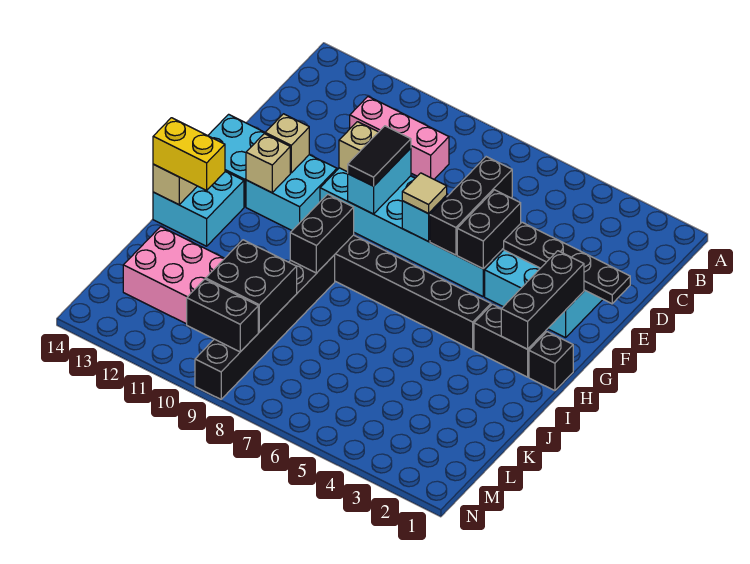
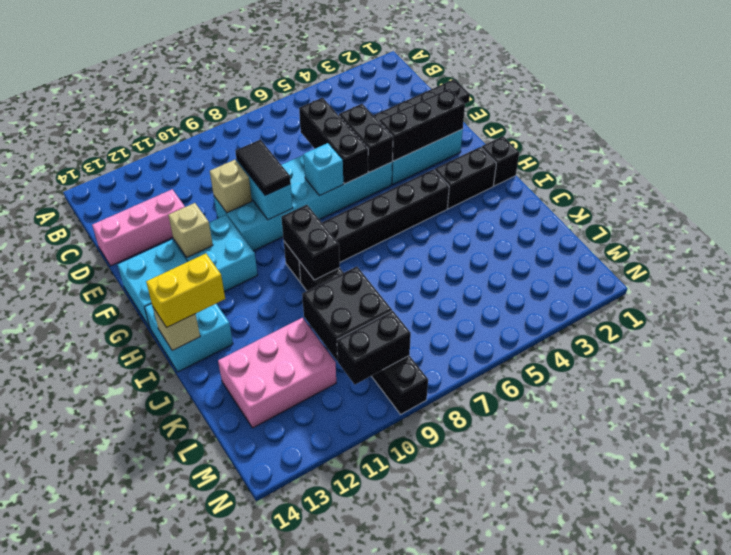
pink 1x3 brick [350,97,449,179] -> pink 1x3 brick moved to [92,189,185,266]
black 1x3 brick [501,251,584,349] -> black 1x3 brick turned to [379,88,465,161]
tan 1x1 tile [402,173,447,214] -> none
tan 1x1 brick [246,134,290,193] -> none

